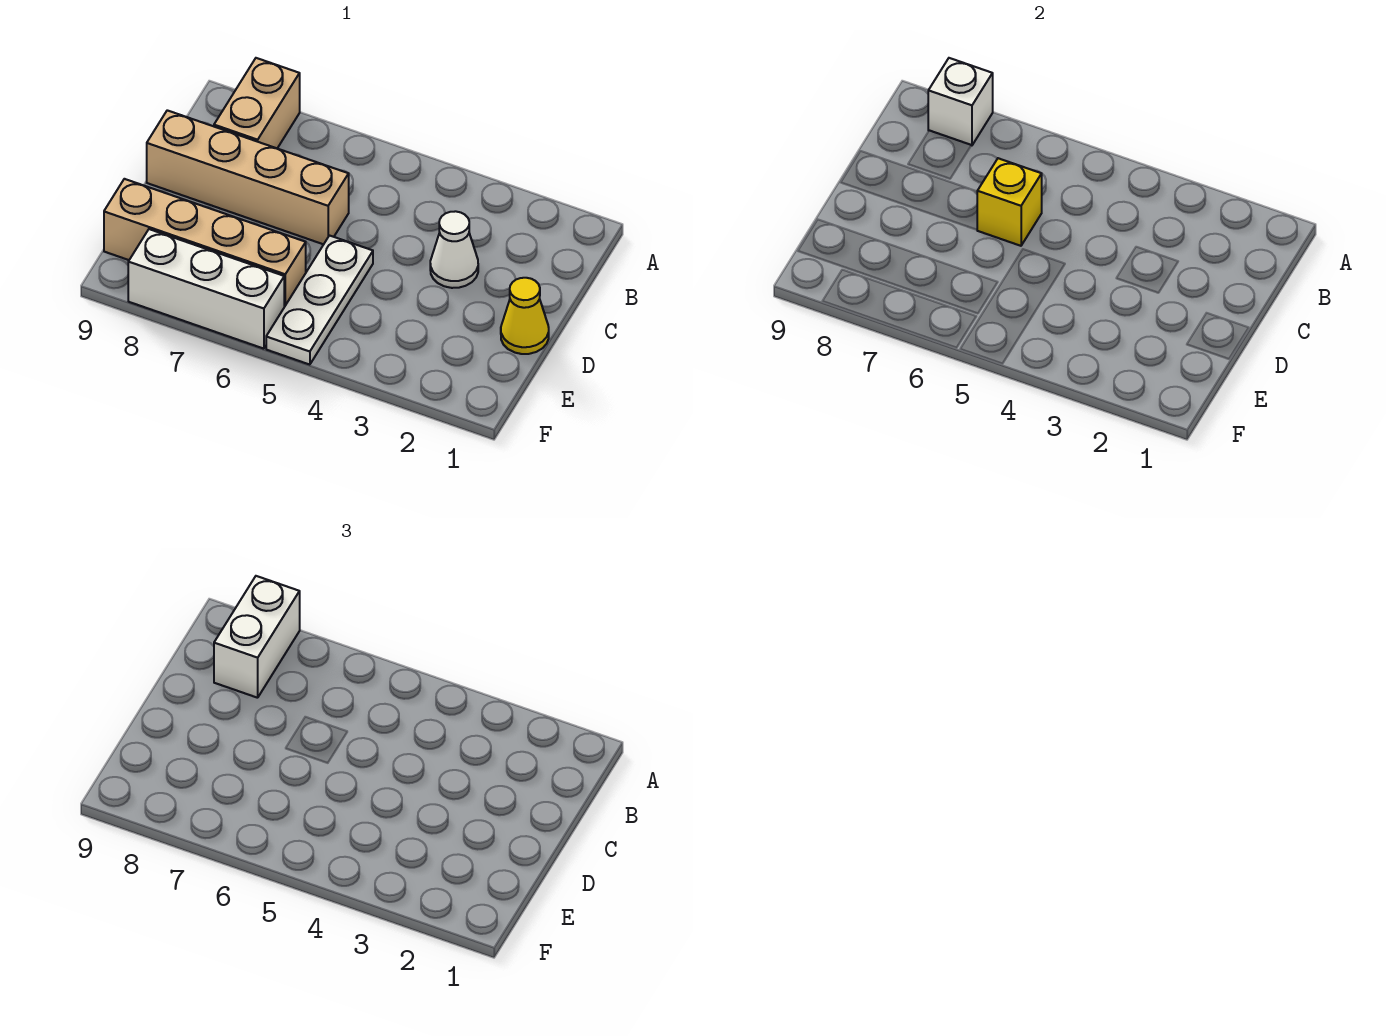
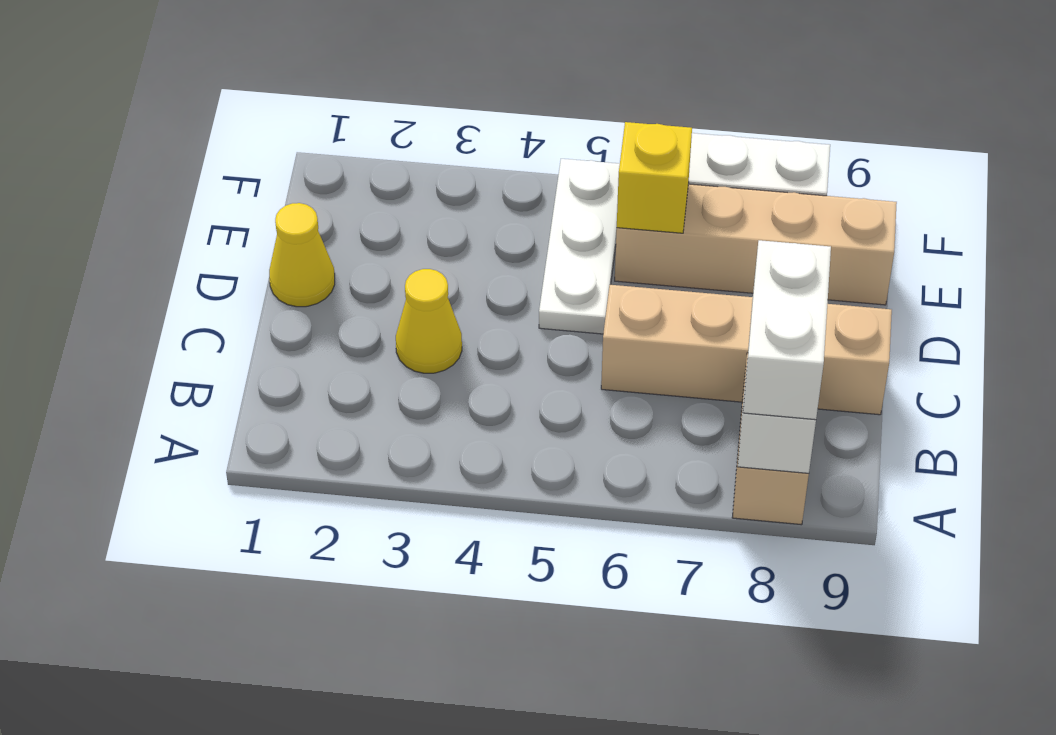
white 1x1 cone [430,211,478,288] -> yellow 1x1 cone [396,269,462,373]
yellow 1x1 brick [977,158,1042,246] -> yellow 1x1 brick moved to [617,122,692,233]

